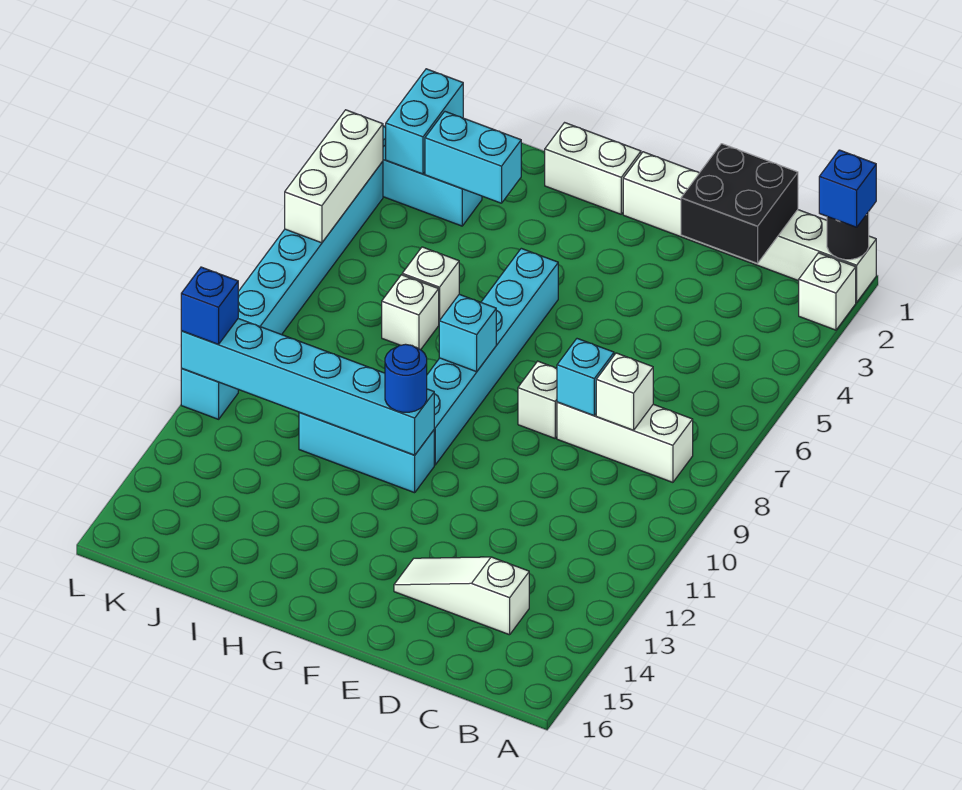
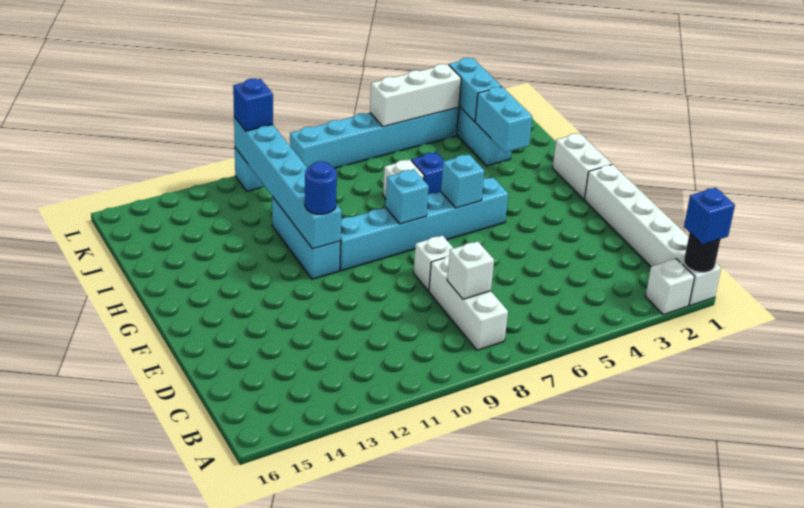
black 2x2 brick [681,144,798,263] -> none
white 1x3 slope [394,557,529,635] -> none
cyan 1x1 brick [557,339,614,416] -> cyan 1x1 brick moved to [441,154,484,208]
white 1x1 brick [402,247,459,321] -> blue 1x1 brick [411,152,444,194]
cyan 1x2 brick [386,69,463,174] -> cyan 1x2 brick turned to [449,58,501,122]

